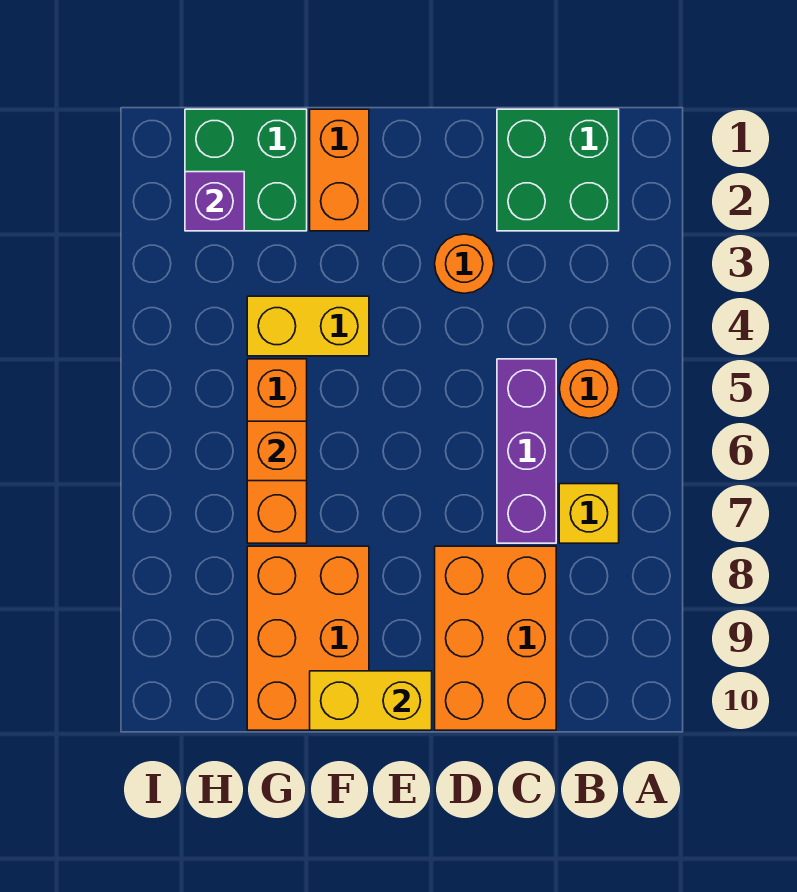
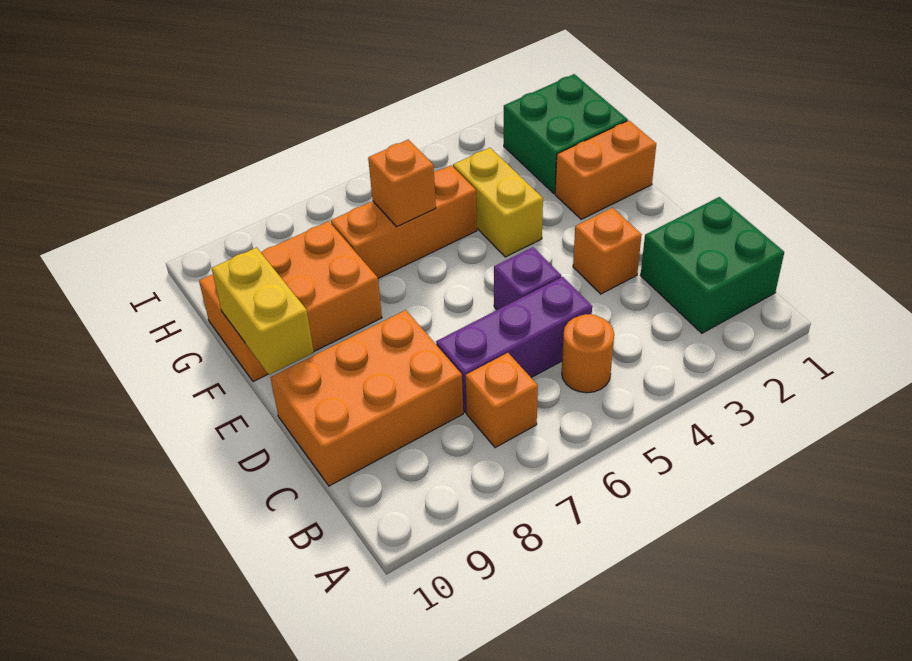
yellow 1x1 brick [559,484,619,543] -> orange 1x1 brick [466,353,538,448]
orange 1x1 round brick [435,234,494,293] -> orange 1x1 brick [573,208,642,294]
purple 1x1 brick [185,172,244,231] -> purple 1x1 brick moved to [494,247,561,310]

